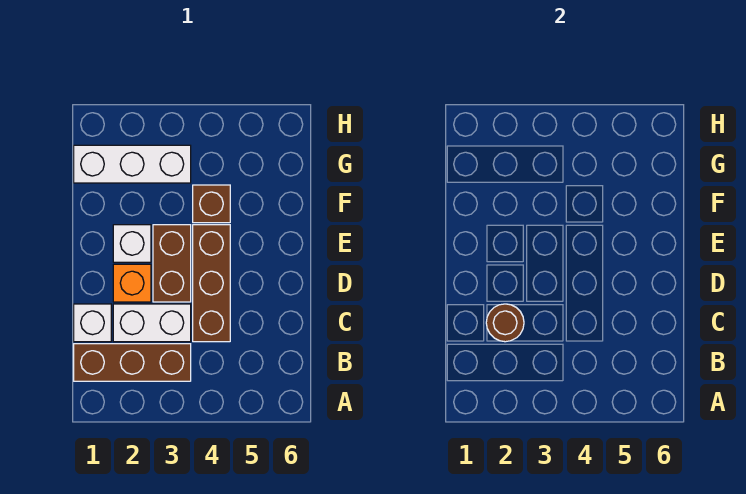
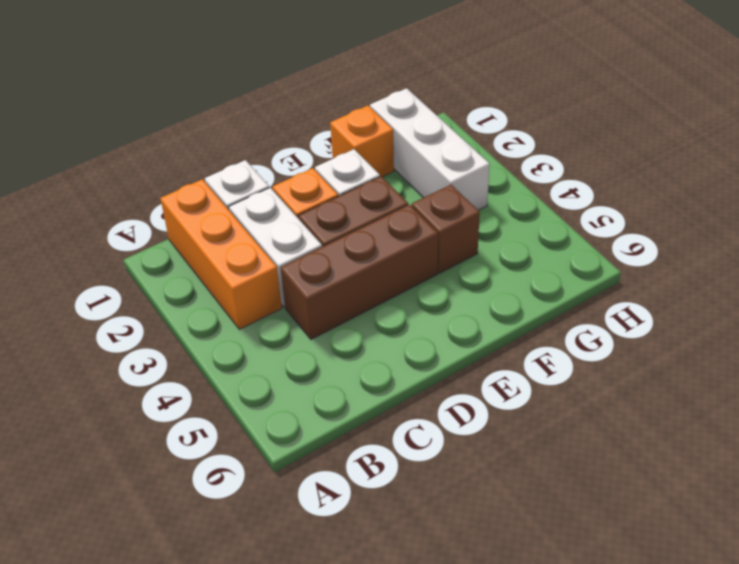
brown 1x3 brick [74,344,191,381] -> orange 1x3 brick [160,179,282,329]
brown 1x1 round brick [486,304,524,342] -> none
none -> orange 1x1 brick [330,106,394,177]

